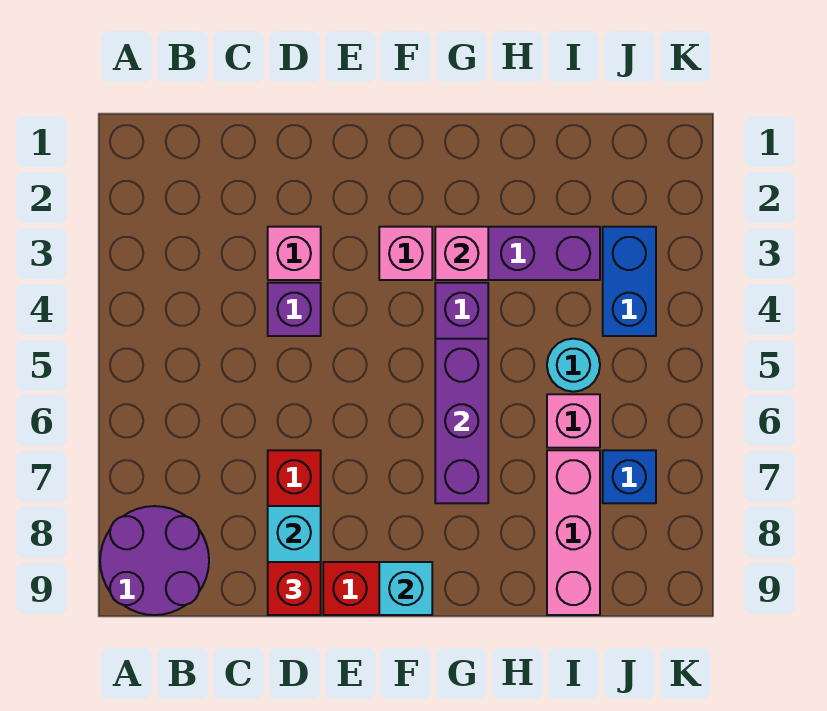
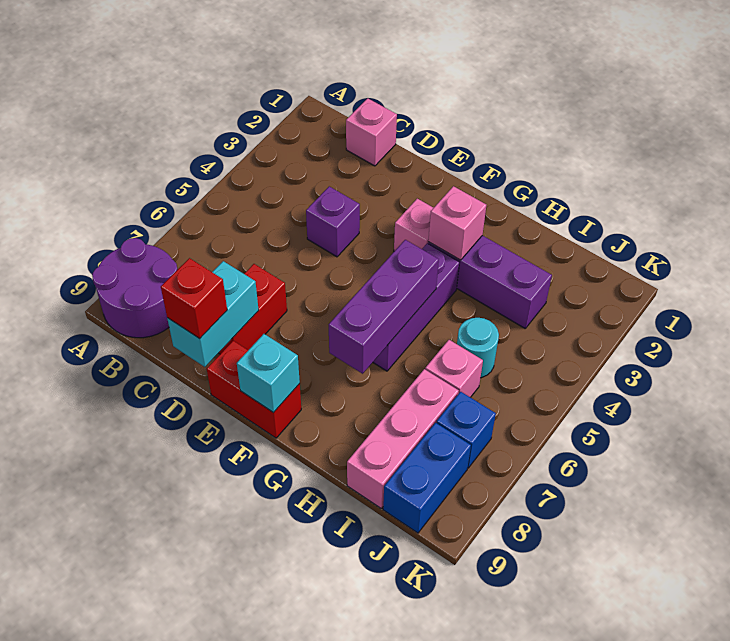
pink 1x1 brick [268,227,321,280] -> pink 1x1 brick moved to [346,98,397,166]
blue 1x2 brick [603,227,656,336] -> blue 1x2 brick moved to [383,423,471,533]

